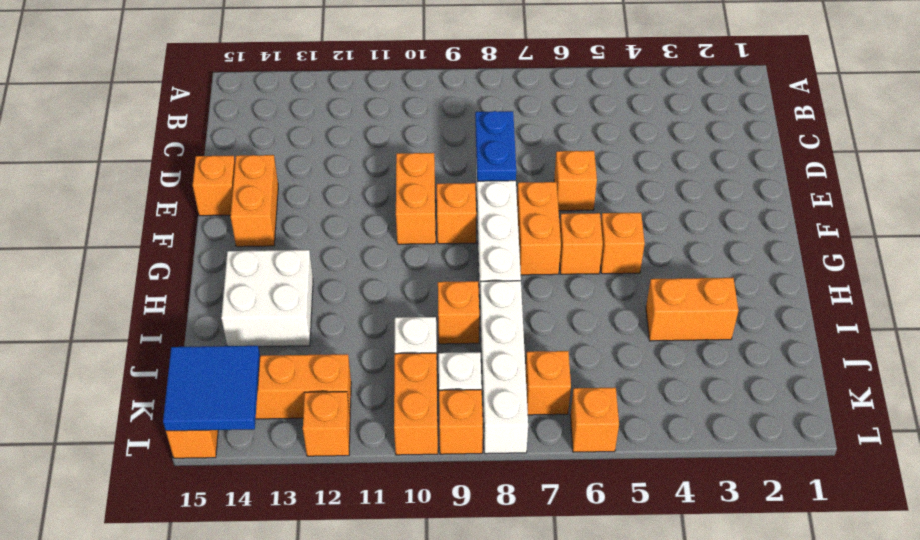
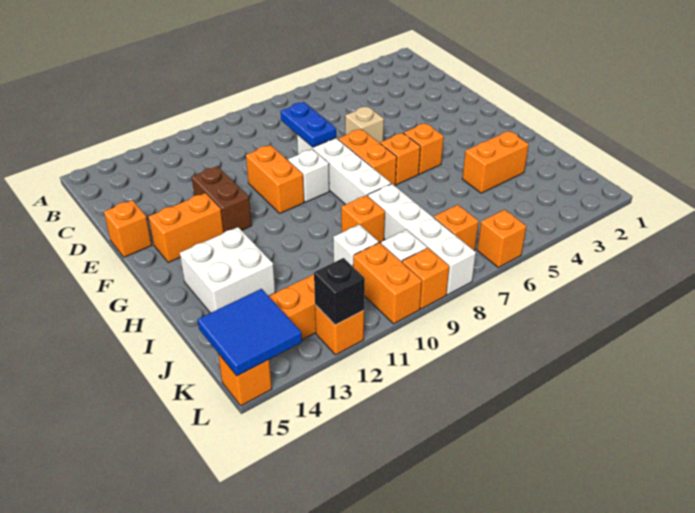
orange 1x1 brick [554,151,597,211] -> tan 1x1 brick [345,106,384,143]
none -> brown 1x2 brick [192,166,252,232]
orange 1x2 brick [230,155,278,247] -> orange 1x2 brick turned to [149,193,224,262]
orange 1x1 brick [437,183,476,244] -> white 1x1 brick [288,149,329,202]
none -> black 1x1 brick [314,258,365,325]

